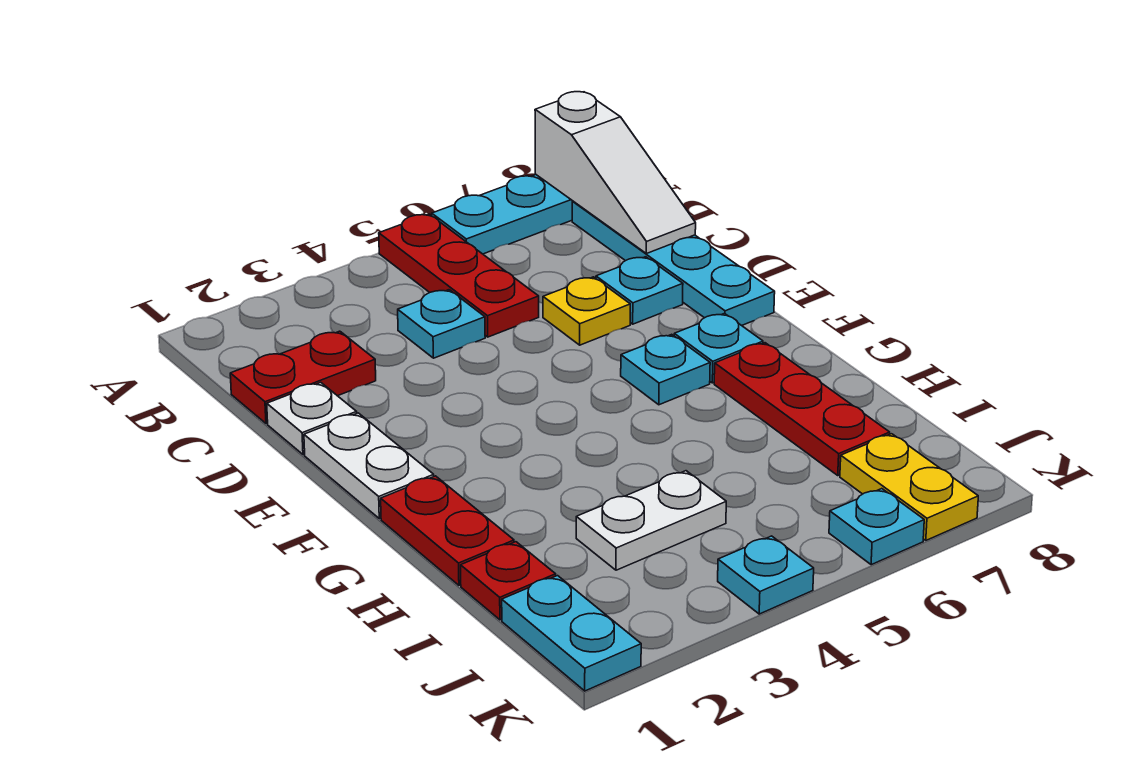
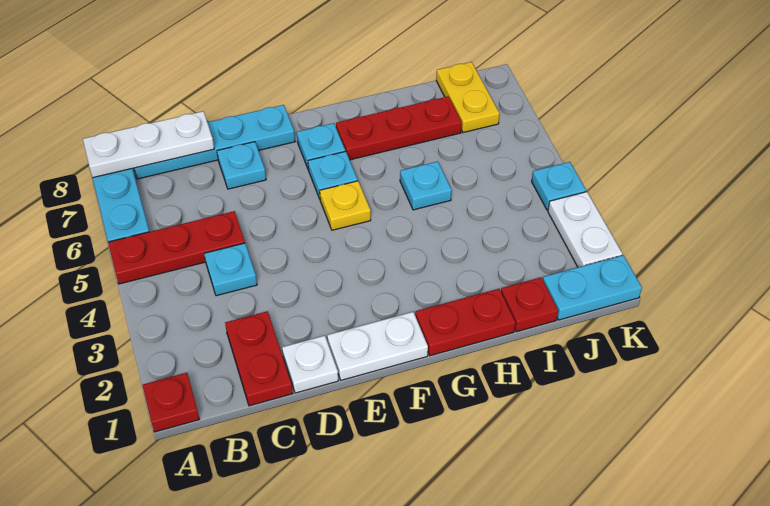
none -> red 1x1 plate [143,373,199,432]
white 1x3 slope [535,92,696,254] -> white 1x3 plate [83,111,214,178]
yellow 1x1 plate [543,277,630,345] -> yellow 1x1 plate moved to [320,181,371,230]
white 1x2 plate [576,471,726,570] -> white 1x2 plate moved to [548,192,622,267]
yellow 1x2 plate [840,434,978,540] -> yellow 1x2 plate turned to [436,62,500,133]
cyan 1x1 plate [829,489,924,565] -> cyan 1x1 plate moved to [400,161,452,210]

